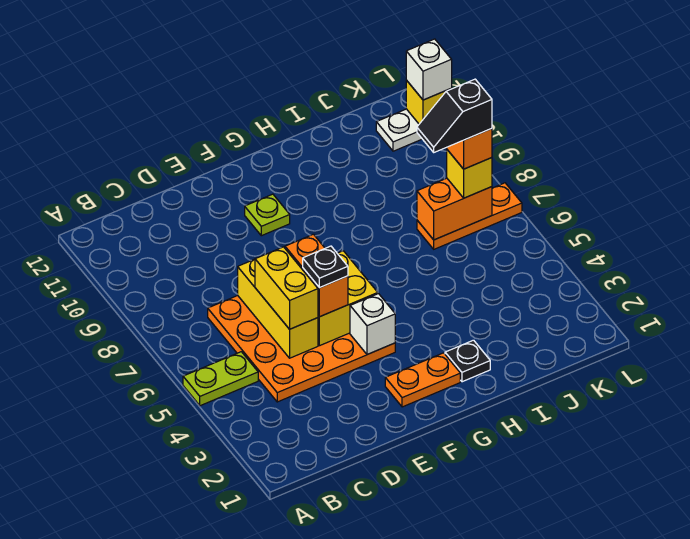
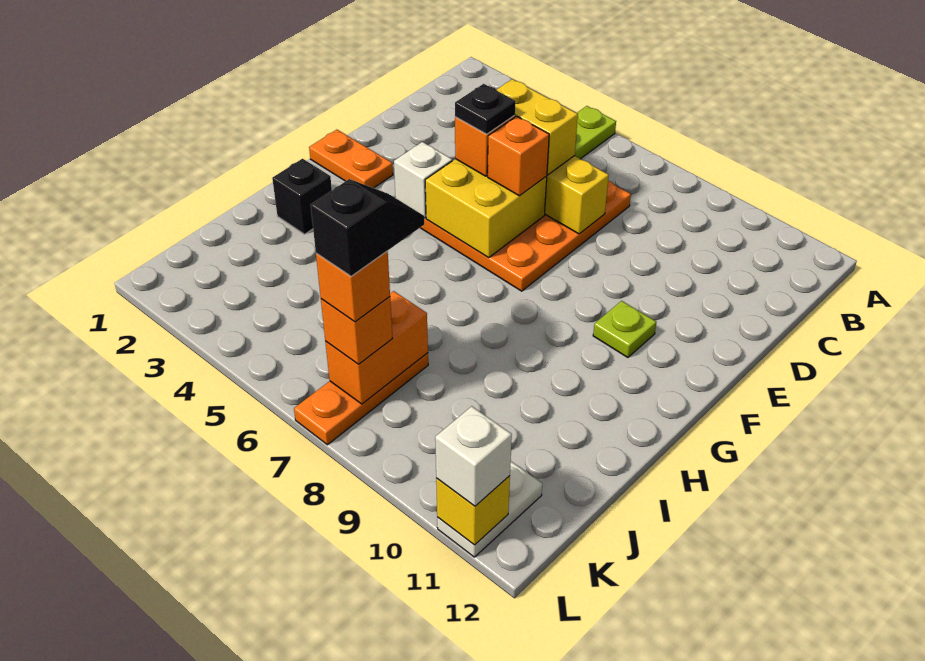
orange 1x2 plate [385,353,460,407] -> orange 1x2 plate turned to [309,130,393,188]
black 1x1 plate [445,340,490,382] -> black 1x1 brick [272,159,332,234]
yellow 1x1 brick [447,150,492,198] -> orange 1x1 brick [321,297,392,364]

